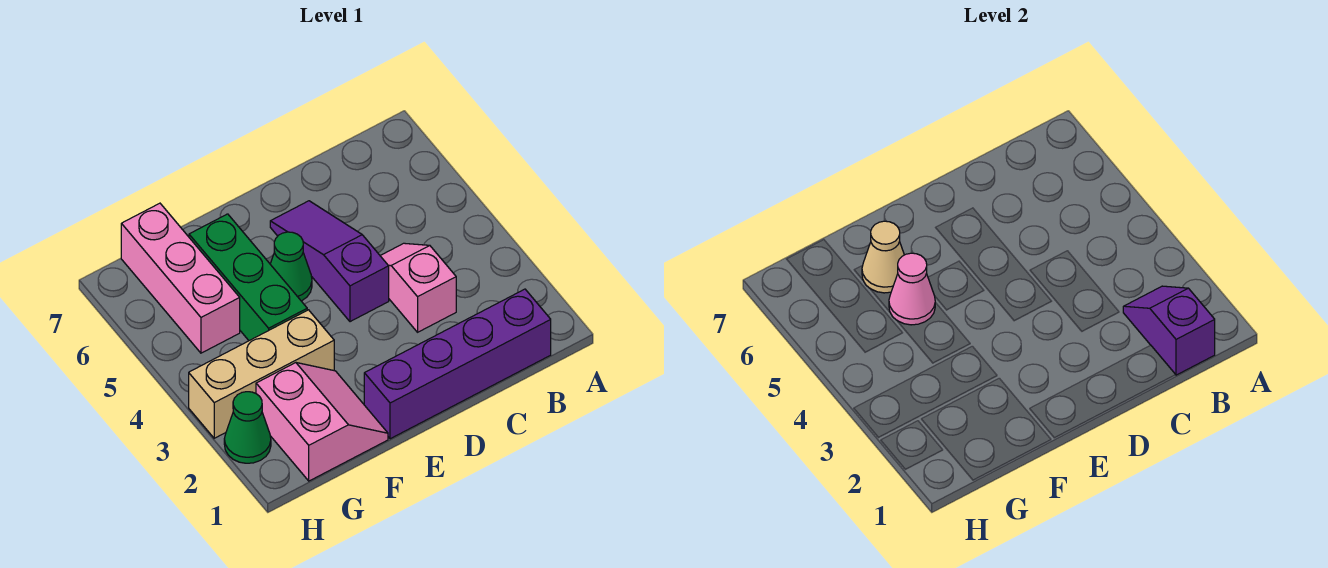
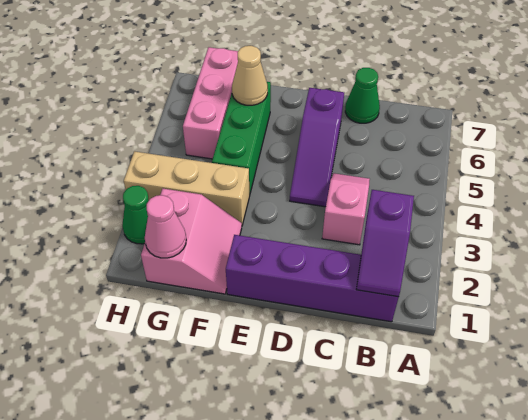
purple 1x2 slope [1123,286,1215,375] -> purple 1x2 slope turned to [356,190,414,297]
purple 1x3 slope [270,201,389,322] -> purple 1x3 slope turned to [290,88,344,207]
green 1x1 cone [270,232,312,301] -> green 1x1 cone moved to [345,68,380,123]
pink 1x1 cone [889,253,935,325] -> pink 1x1 cone moved to [145,195,186,258]

